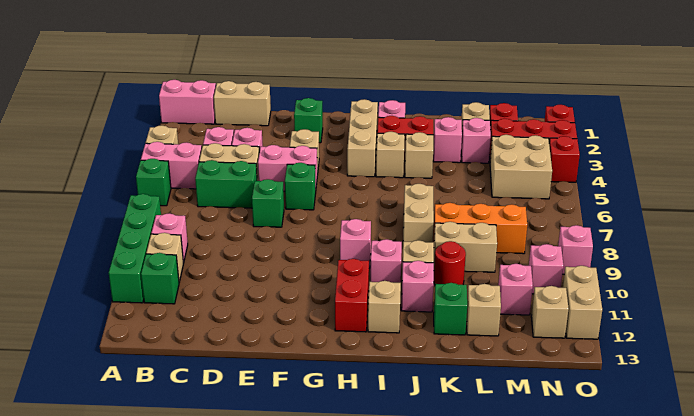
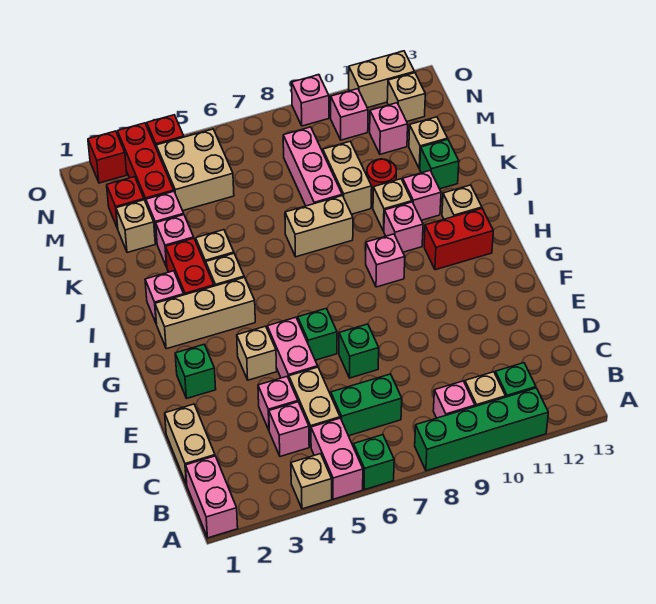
green 1x2 brick [195,160,257,208] -> green 1x2 brick turned to [331,374,402,436]
orange 1x3 brick [434,203,527,254] -> pink 1x3 brick [283,127,342,206]

